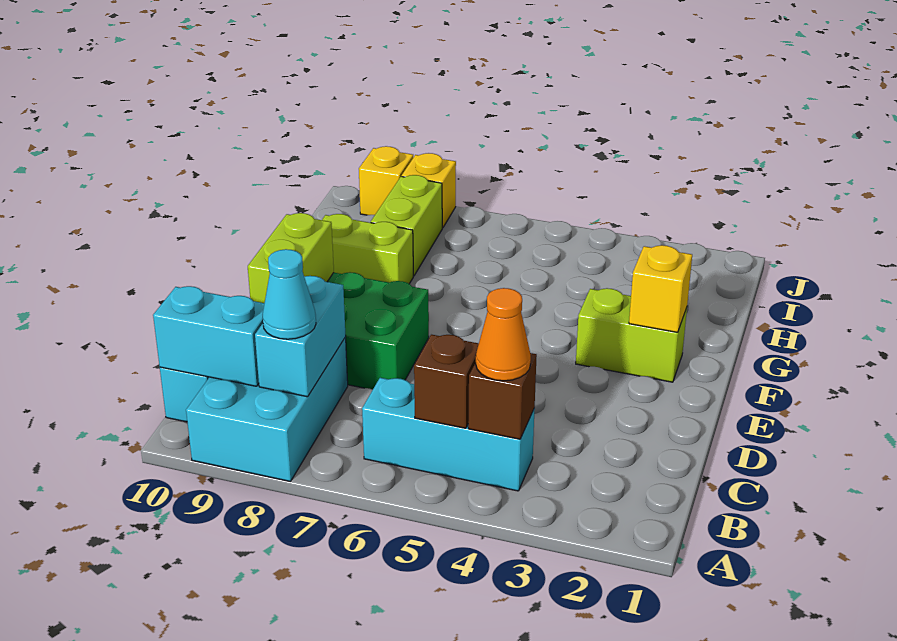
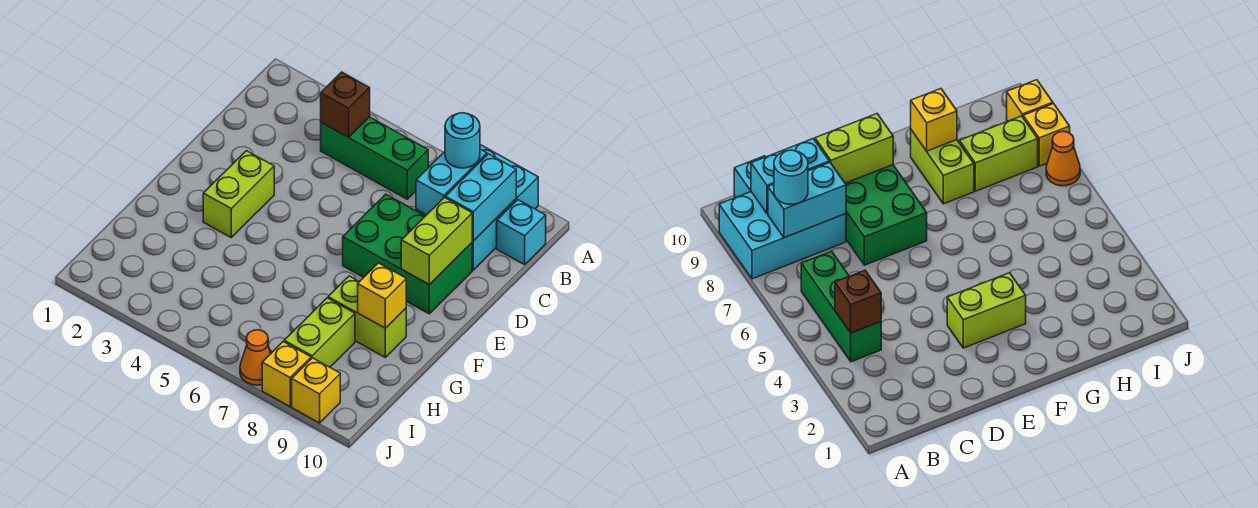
cyan 1x3 brick [362,378,535,491] -> green 1x3 brick [321,117,428,199]
orange 1x1 cone [476,288,531,381] -> orange 1x1 cone moved to [240,330,271,385]
brown 1x1 brick [414,335,479,428] -> none
cyan 1x1 cone [263,249,316,339] -> cyan 1x1 round brick [445,113,480,168]
cyan 1x2 brick [153,286,264,386] -> cyan 1x2 brick turned to [445,154,516,241]
lime 1x2 brick [576,288,687,382] -> lime 1x2 brick turned to [203,151,274,237]
yellow 1x1 brick [629,245,692,332] -> yellow 1x1 brick moved to [358,263,406,328]

